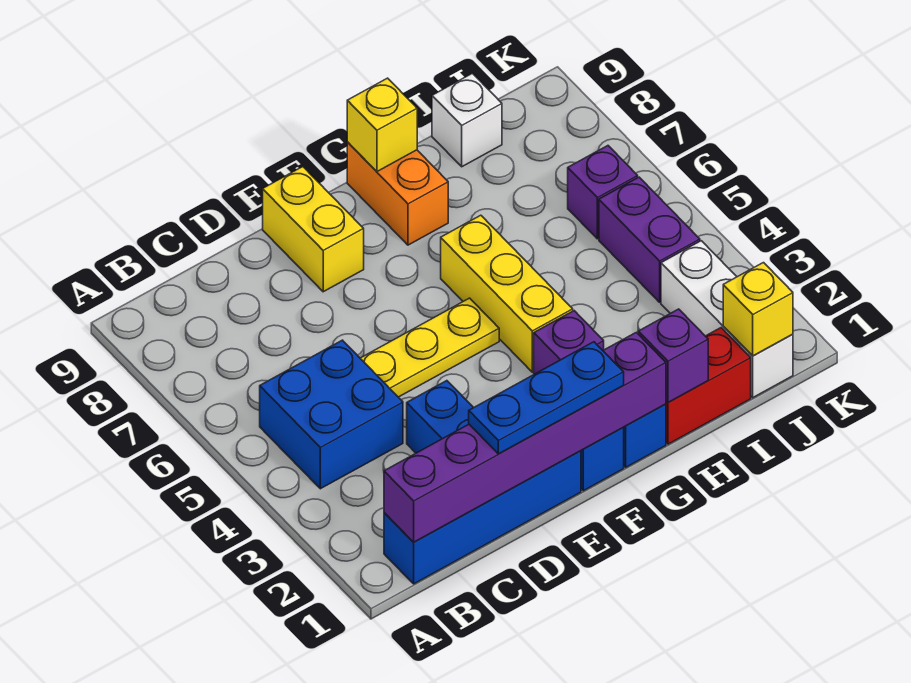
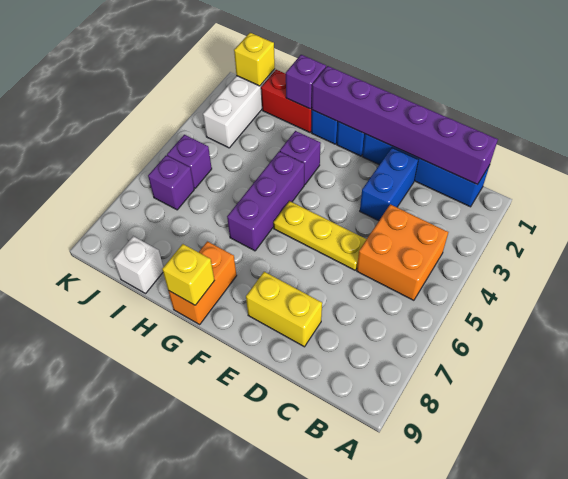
blue 2x2 brick [260,340,403,489] -> orange 2x2 brick [357,204,448,300]
blue 1x3 plate [469,342,624,454] -> none
yellow 1x2 brick [263,167,364,292] -> yellow 1x2 brick turned to [246,272,322,347]
yellow 1x3 brick [441,215,573,372] -> purple 1x3 brick [227,151,304,251]
purple 1x2 brick [599,177,700,302] -> purple 1x1 brick [167,135,212,188]

